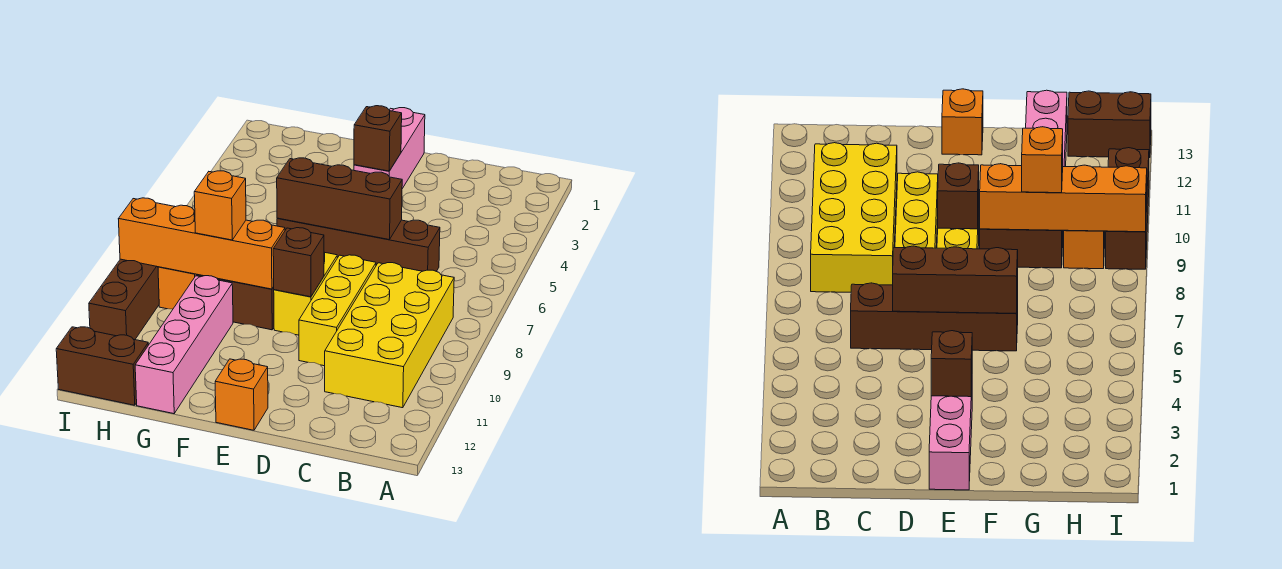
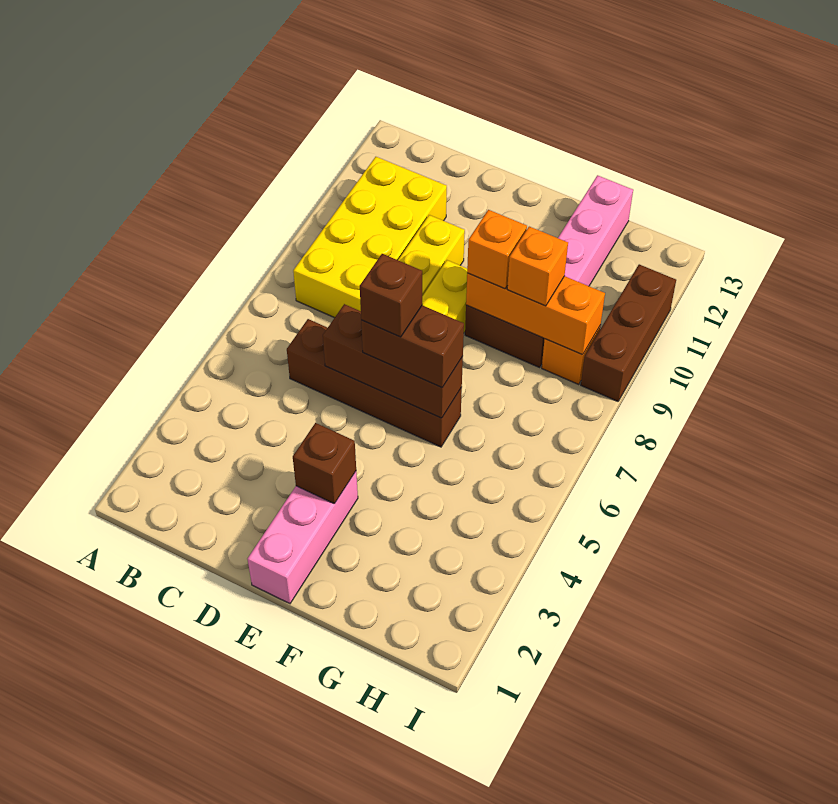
brown 1x1 brick [273,228,324,297] -> brown 1x1 brick moved to [360,254,422,337]
orange 1x1 brick [215,359,268,430] -> orange 1x1 brick moved to [467,210,527,289]
orange 1x4 brick [119,198,285,289] -> orange 1x3 brick [466,273,605,355]
brown 1x2 brick [56,327,148,405] -> brown 1x2 brick moved to [361,305,464,387]

